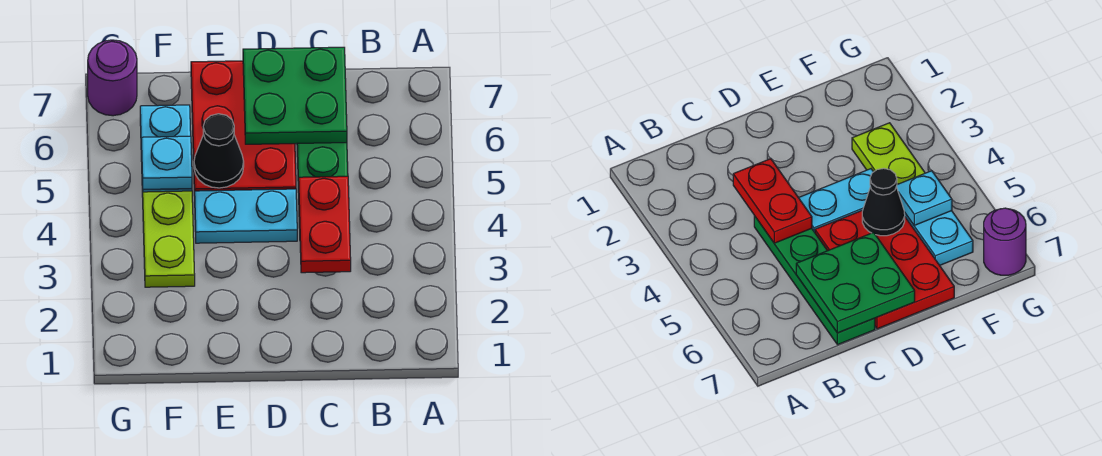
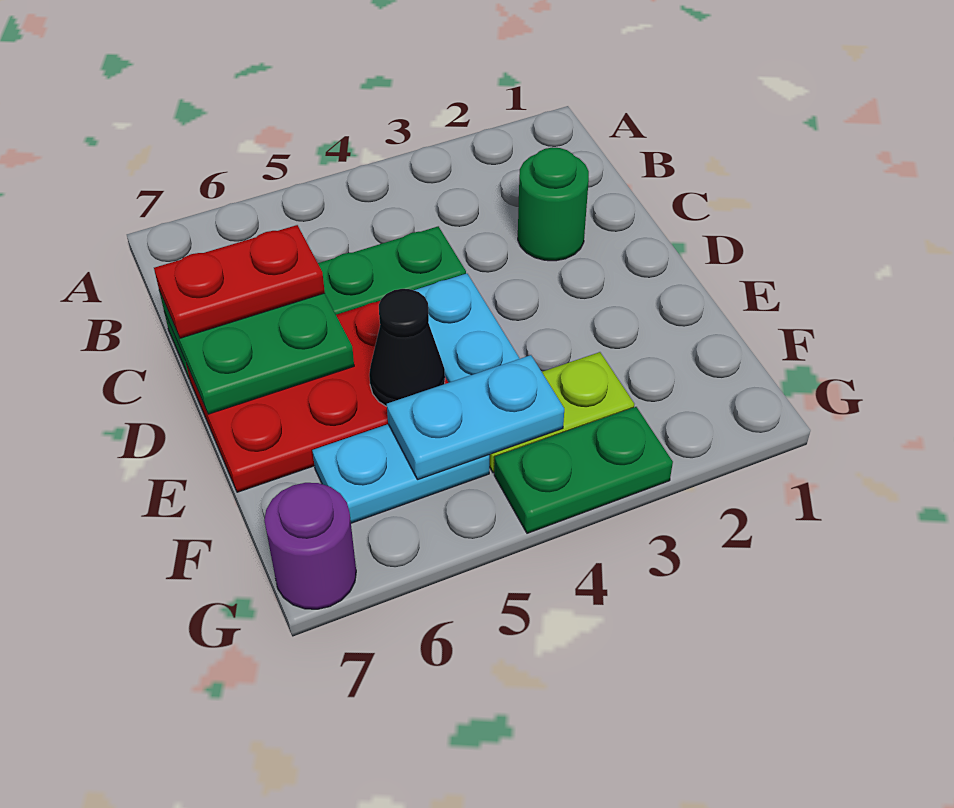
none -> green 1x1 round brick [518,147,589,261]
red 1x2 plate [299,176,351,273] -> red 1x2 plate moved to [154,225,325,338]
cyan 1x1 plate [141,136,192,189] -> cyan 1x2 plate [387,355,564,480]
none -> green 1x2 plate [494,407,673,533]

